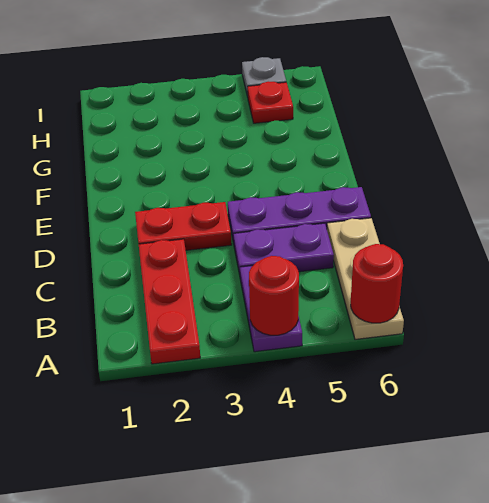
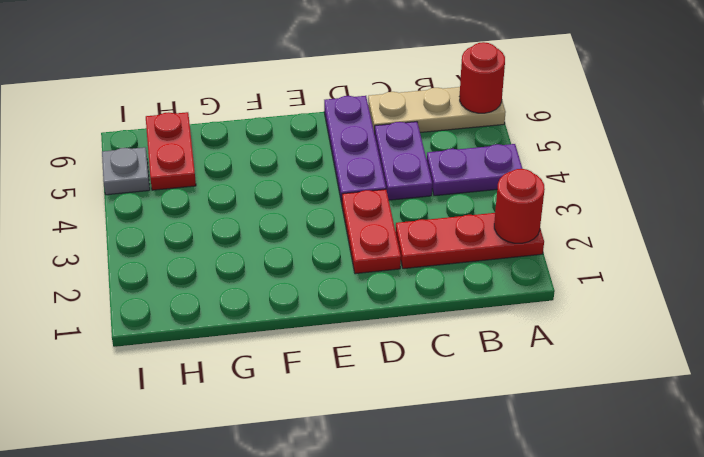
red 1x1 round brick [249,256,299,335] -> red 1x1 round brick moved to [494,169,545,243]
red 1x1 plate [248,81,293,123] -> red 1x2 plate [146,112,196,190]

